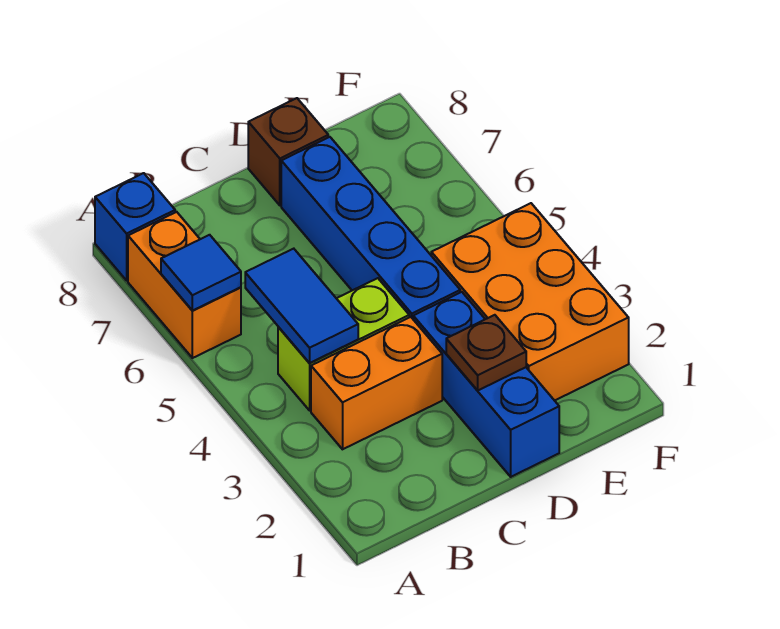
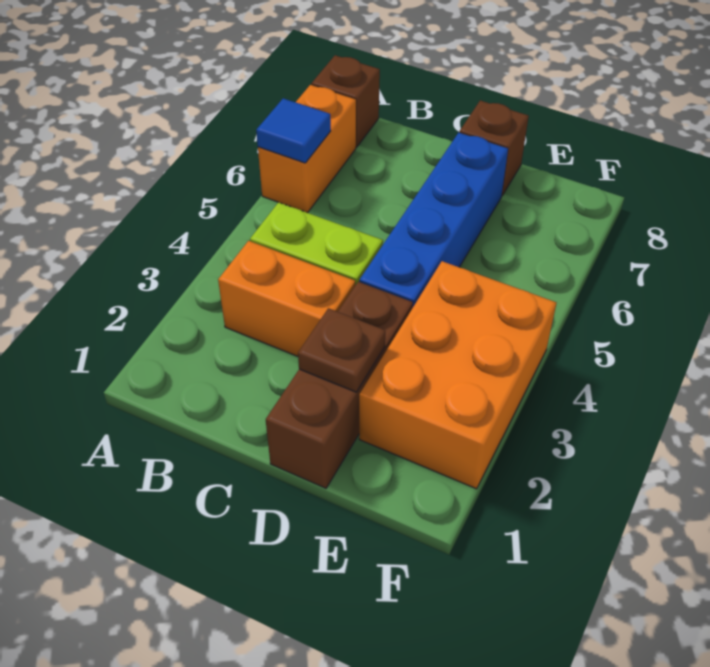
blue 1x1 brick [95,173,175,280] -> brown 1x1 brick [311,55,380,147]
blue 1x2 tile [245,249,358,363] -> none
blue 1x3 brick [413,292,559,477] -> brown 1x3 brick [266,282,413,488]

